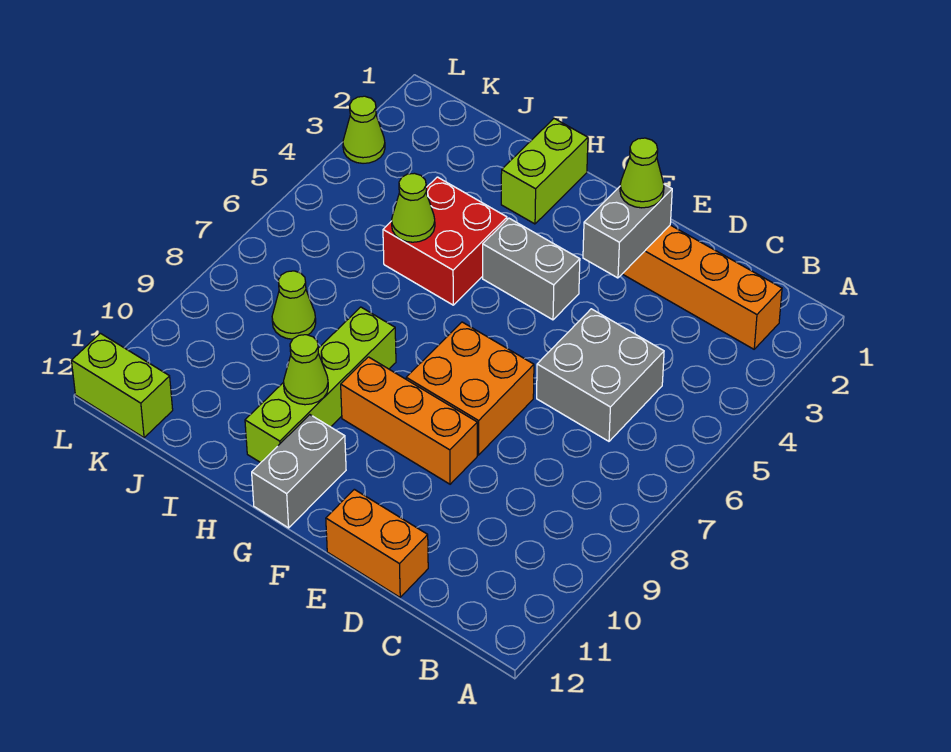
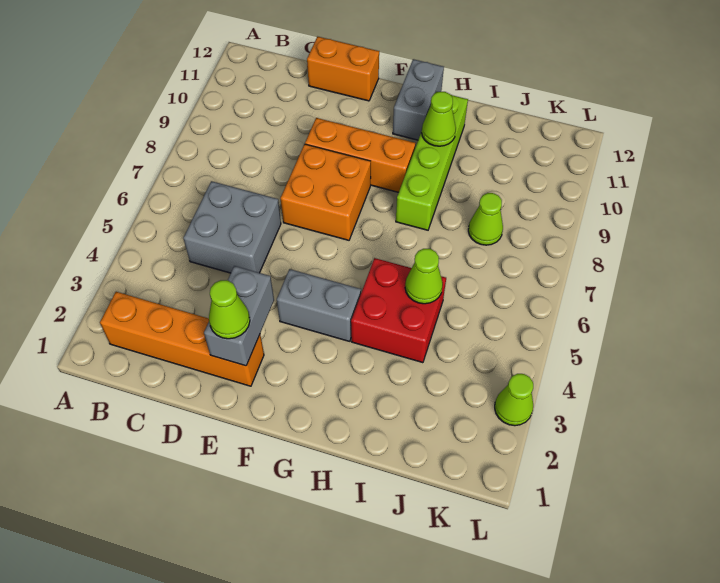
lime 1x2 brick [501,119,588,224] -> none
lime 1x2 brick [72,333,173,438] -> none

